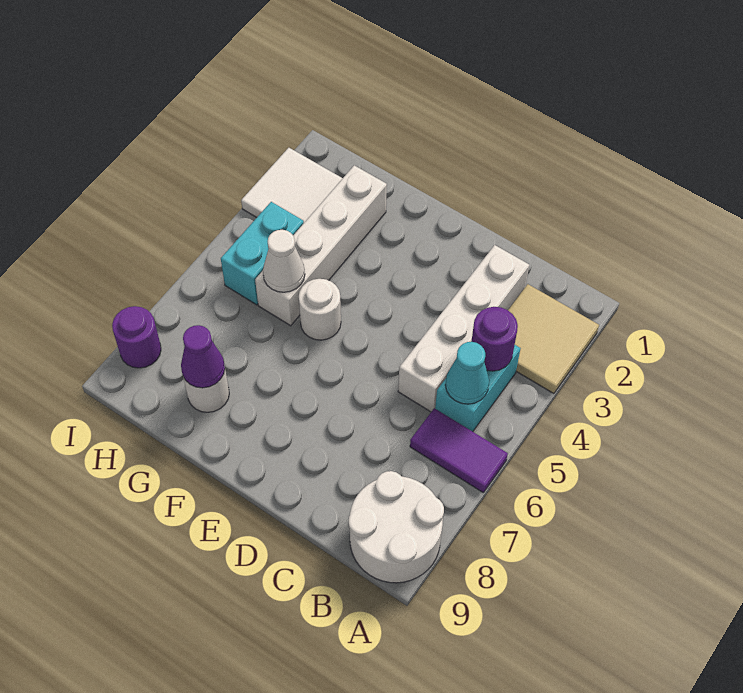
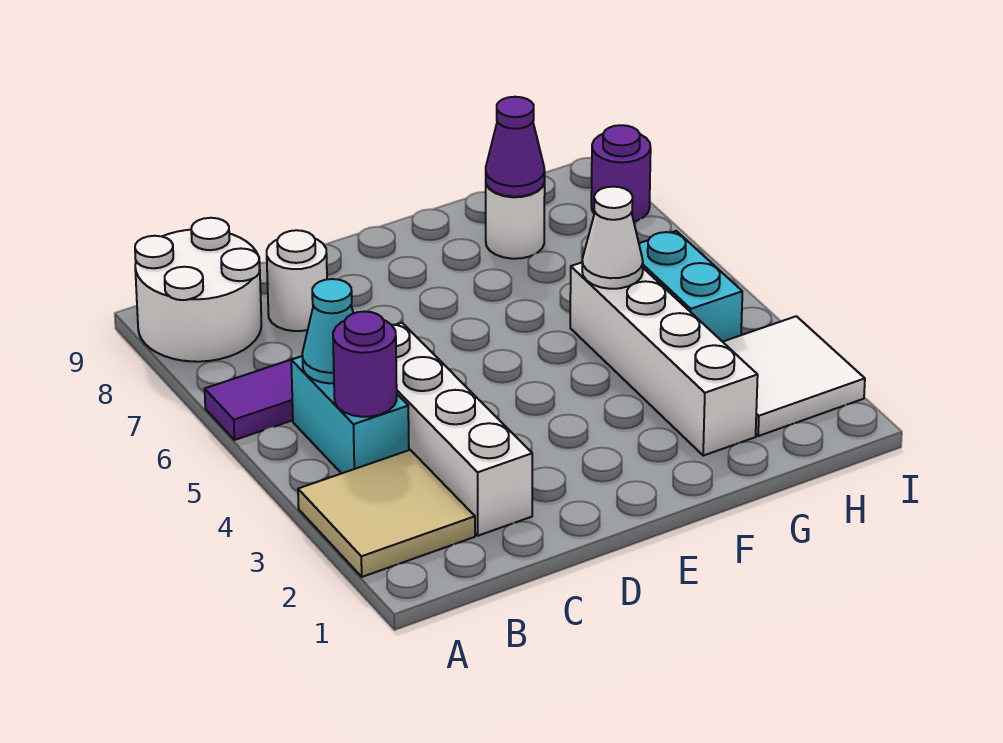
white 1x1 round brick [299,279,341,340] -> white 1x1 round brick moved to [267,230,327,331]

